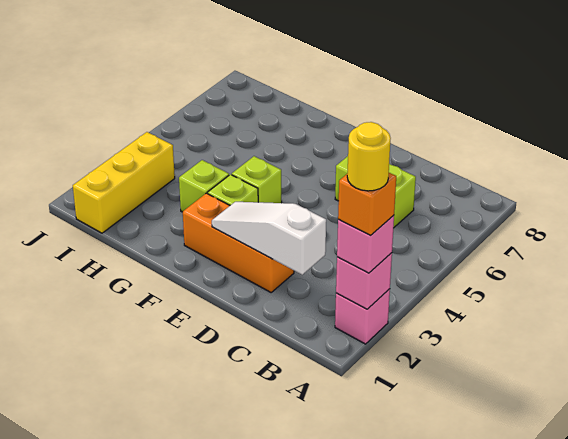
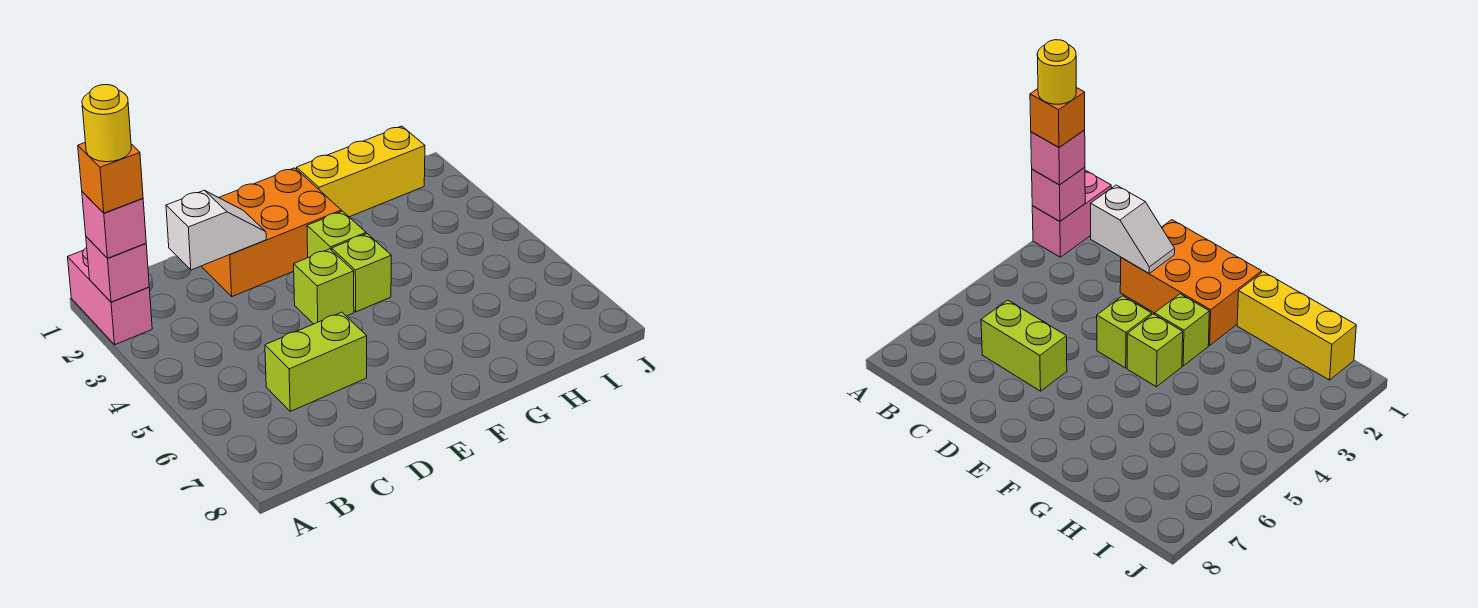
pink 1x1 brick [335,289,390,344] -> pink 1x2 brick [68,247,152,345]
white 1x3 slope [212,202,326,275] -> white 1x2 slope [166,190,266,270]
orange 1x3 brick [183,193,294,292] -> orange 2x3 brick [201,168,341,296]
lime 1x1 brick [179,160,229,212] -> lime 1x1 brick moved to [294,249,354,324]
yellow 1x3 brick [73,132,175,233] -> yellow 1x3 brick turned to [297,126,425,217]

